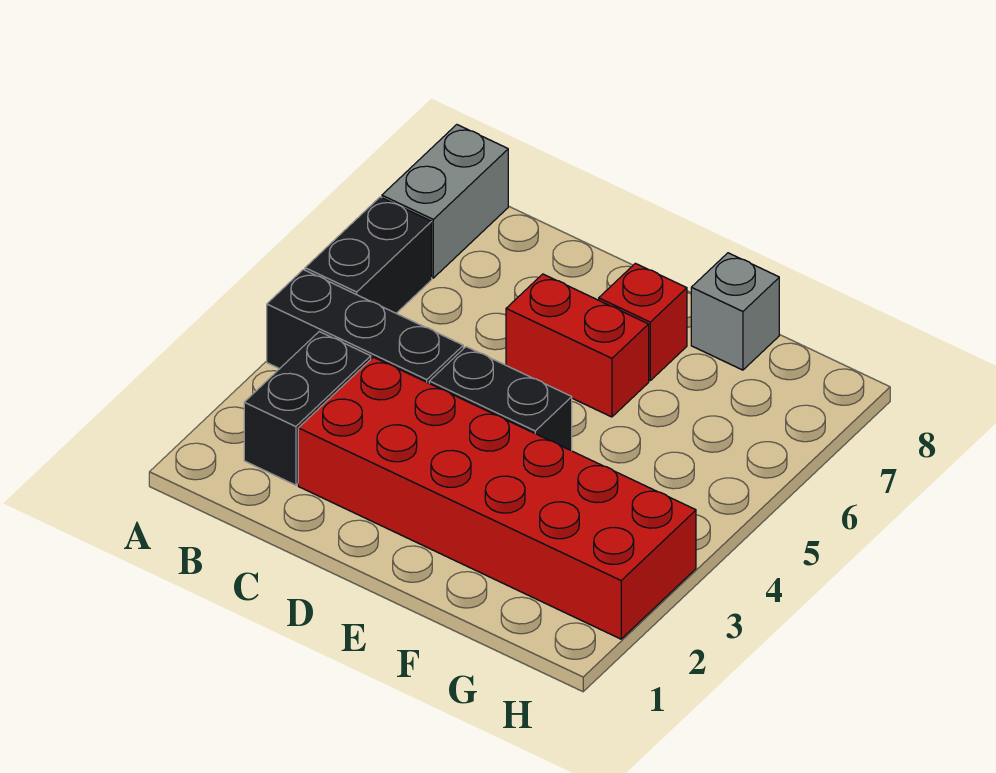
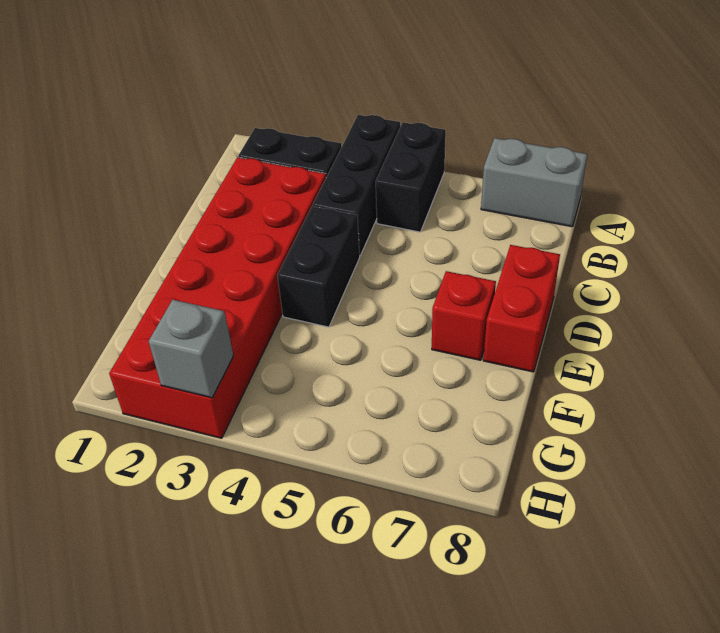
black 1x2 brick [305,197,432,313] -> black 1x2 brick turned to [376,122,446,232]
red 1x2 brick [506,274,649,417] -> red 1x2 brick moved to [483,245,560,372]
grey 1x1 brick [691,253,779,370] -> grey 1x1 brick moved to [149,300,233,398]

